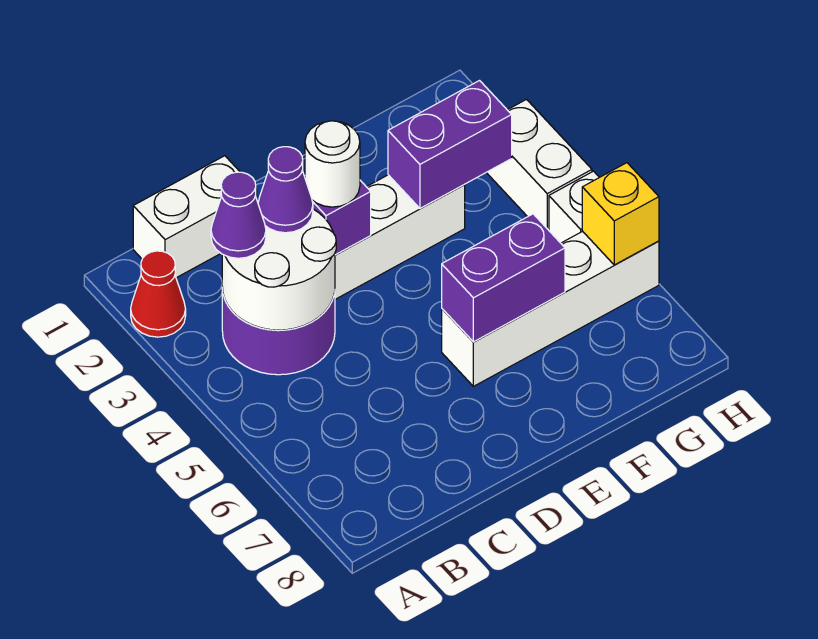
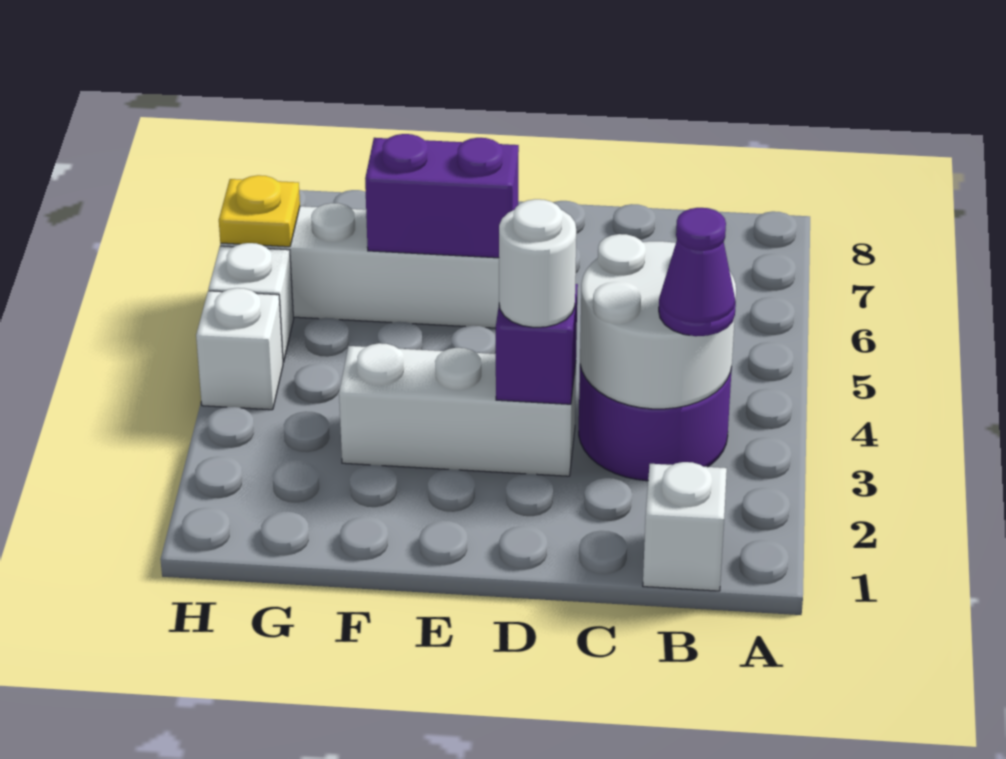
red 1x1 cone [131,251,186,337] -> none
white 1x2 brick [133,156,257,278] -> white 1x1 brick [643,462,727,591]
purple 1x1 cone [258,147,313,233] -> none
purple 1x2 brick [388,81,512,209] -> none
white 1x2 brick [486,100,592,230] -> white 1x1 brick [196,288,283,410]
yellow 1x1 brick [582,163,659,265] -> yellow 1x1 plate [219,175,300,247]

